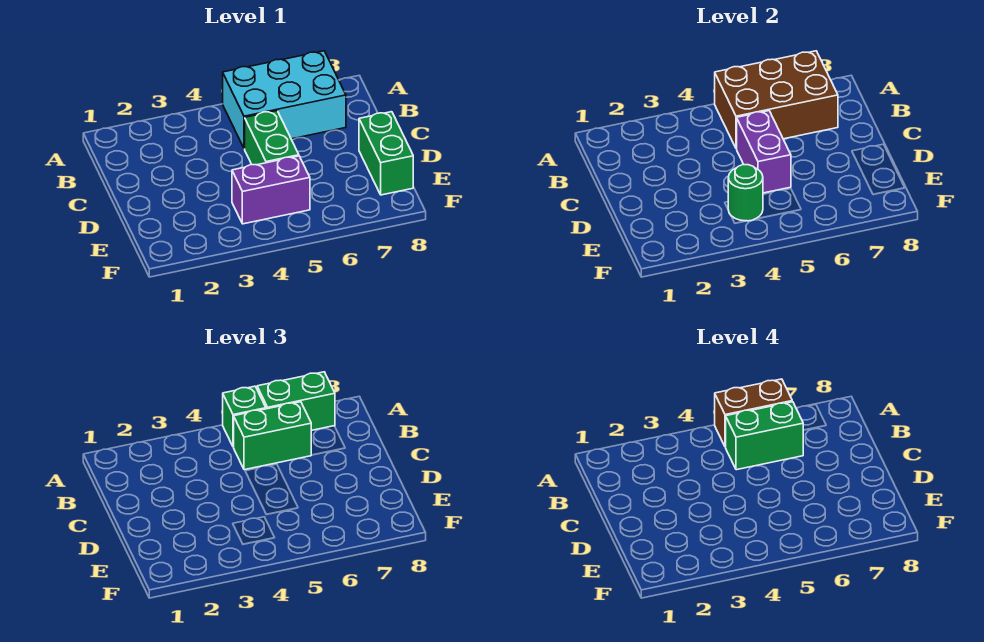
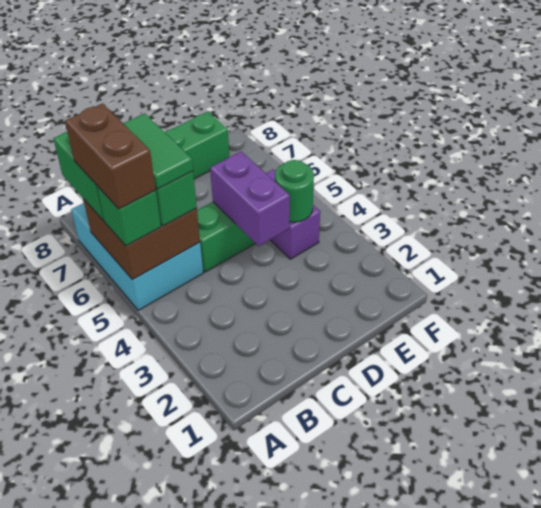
brown 2x3 brick [715,51,838,149] -> brown 2x2 brick [83,199,200,280]
green 1x2 brick [726,402,803,470] -> green 1x2 tile [123,113,193,189]
purple 1x2 brick [737,111,791,193] -> purple 1x2 brick turned to [210,152,290,246]

